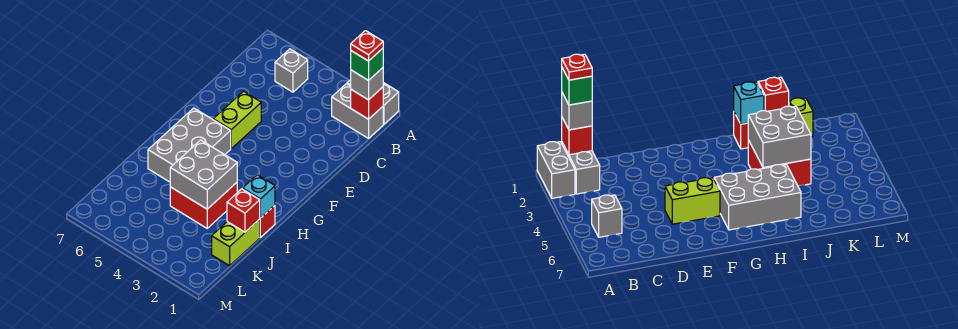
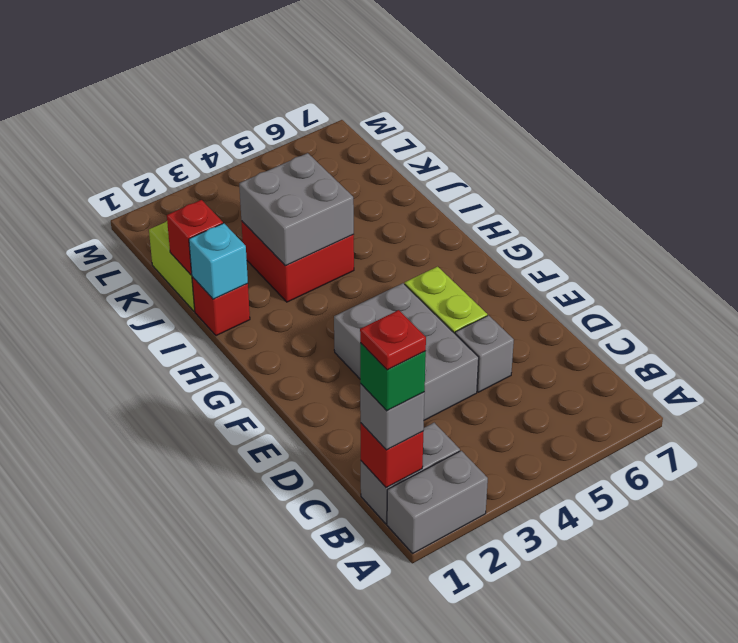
grey 1x1 brick [275,49,308,92] -> grey 1x1 brick moved to [455,315,514,392]
grey 2x3 brick [148,108,231,182] -> grey 2x3 brick moved to [334,283,479,420]

